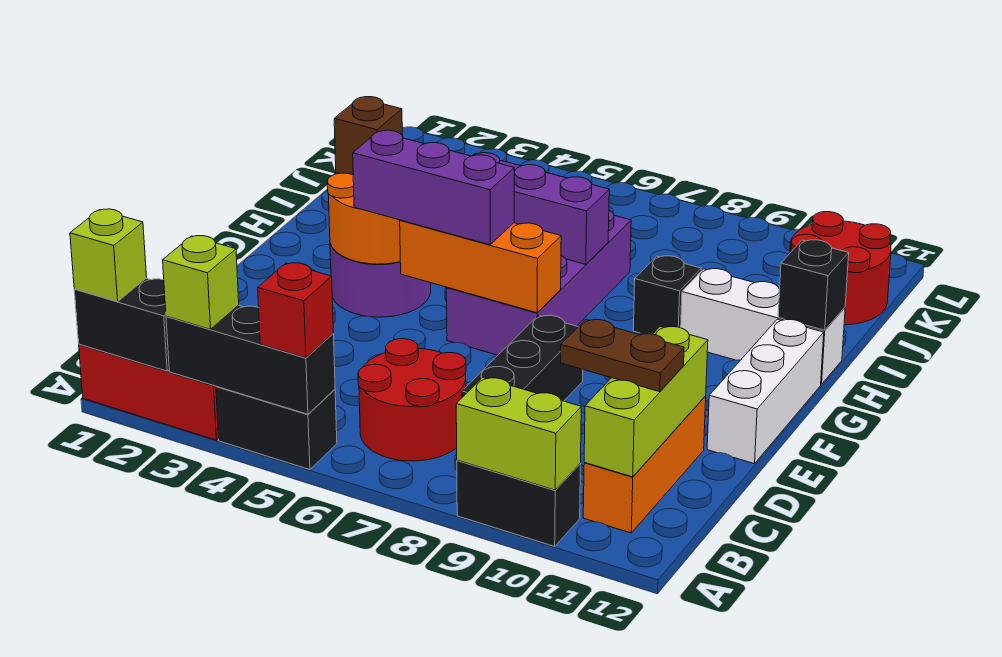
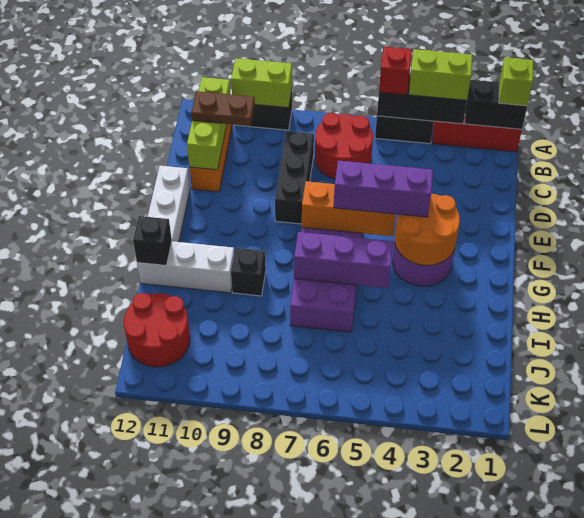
lime 1x1 brick [163,236,239,329] -> lime 1x2 brick [409,49,472,100]
brown 1x1 brick [334,97,402,175] -> none

